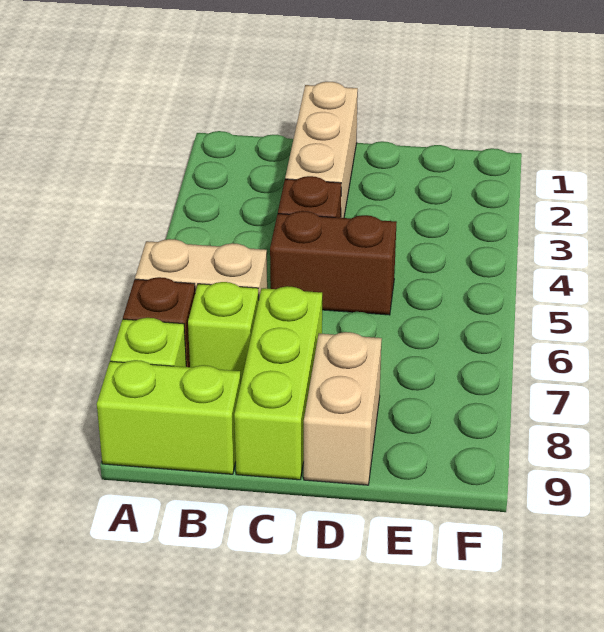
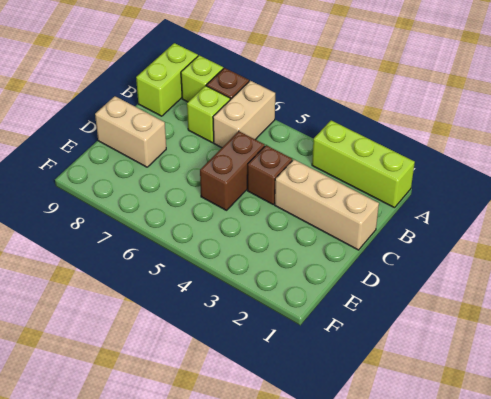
lime 1x3 brick [234,286,322,480] -> lime 1x3 brick moved to [312,120,415,208]

